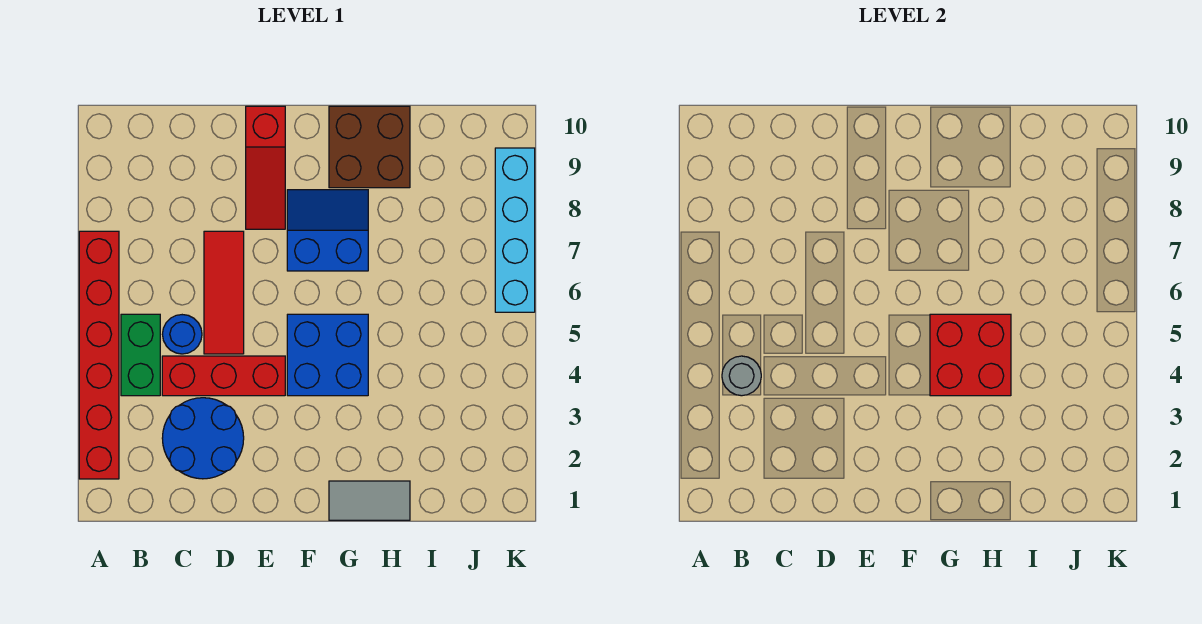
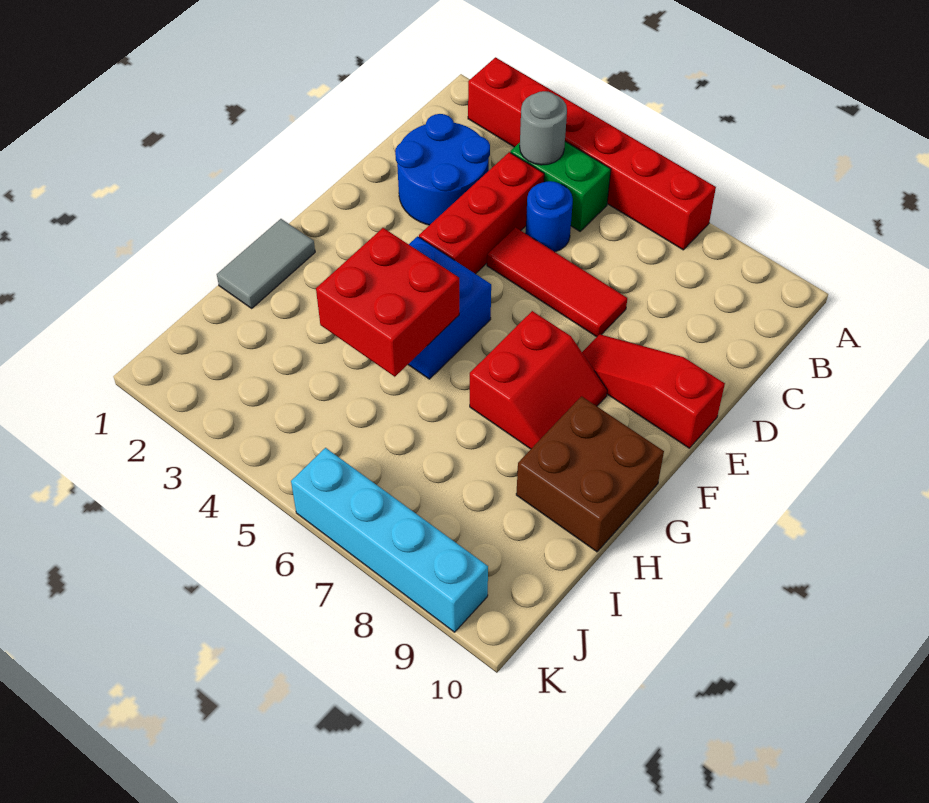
blue 2x2 slope [287,190,368,271] -> red 2x2 slope [470,311,607,449]

